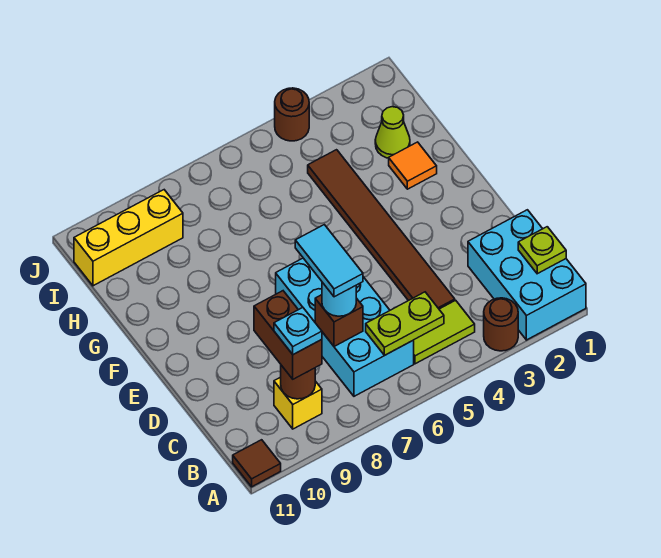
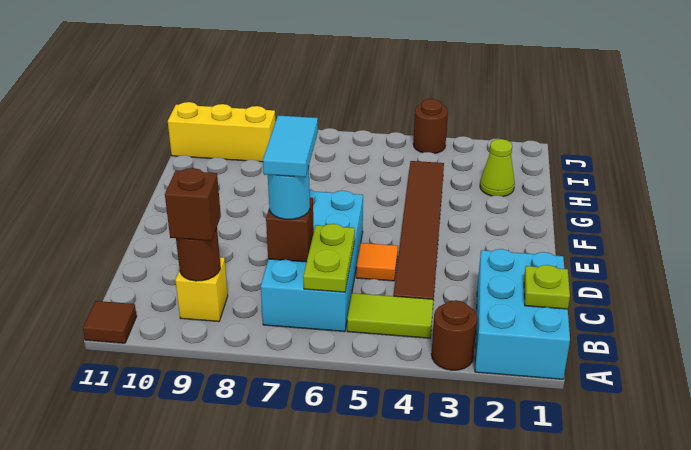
lime 1x2 plate [366,292,444,355] -> lime 1x2 plate turned to [303,224,355,292]
brown 1x2 brick [254,291,322,379] -> brown 1x1 brick [165,168,221,241]
cyan 1x1 plate [274,308,322,355] -> none
orange 1x1 tile [389,142,437,189] -> orange 1x1 tile moved to [356,243,398,281]

